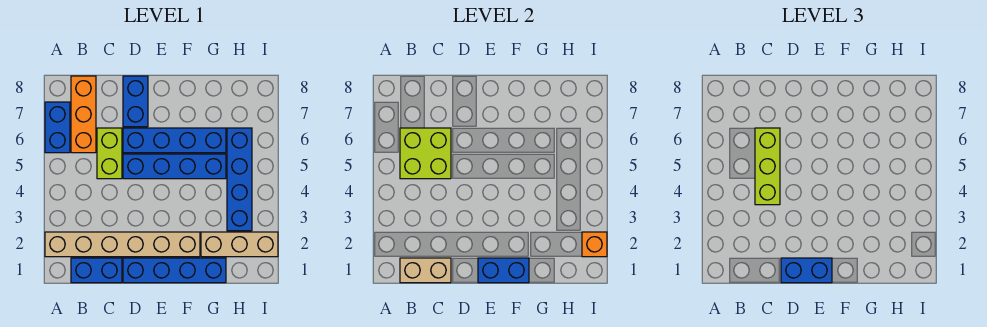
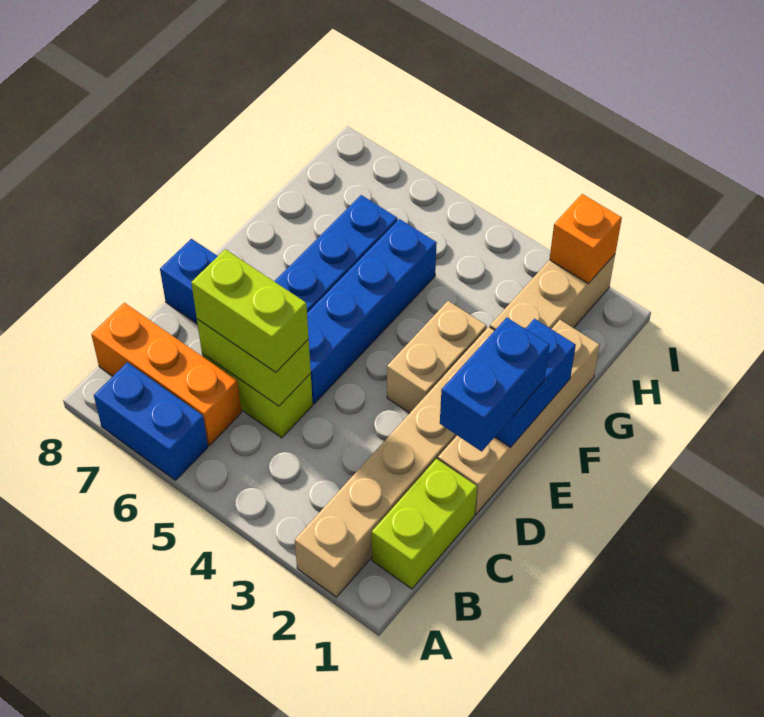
blue 1x2 brick [71,258,122,283] -> lime 1x2 brick [372,459,477,589]
tan 1x2 brick [400,258,451,283] -> tan 1x2 brick moved to [387,301,487,413]
lime 2x2 brick [400,128,451,179] -> lime 1x2 brick [197,319,311,406]
lime 1x3 brick [755,128,780,205] -> lime 1x2 brick [191,249,309,372]
blue 1x4 brick [123,258,226,283] -> tan 1x4 brick [438,320,600,514]
blue 1x4 brick [227,128,252,231] -> none

